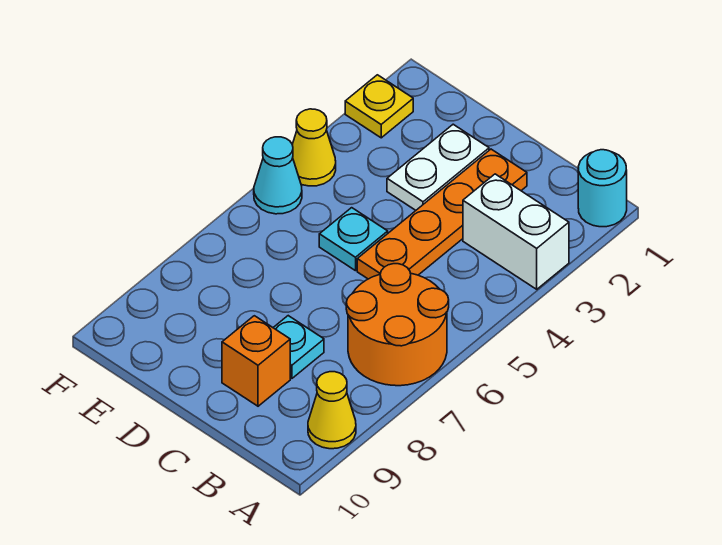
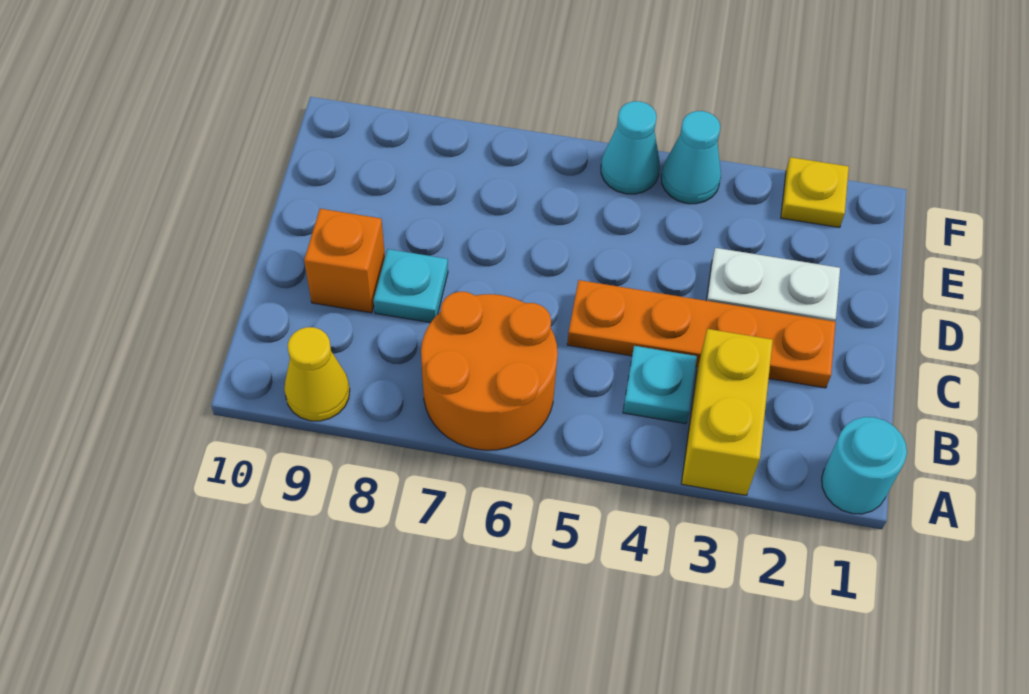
white 1x2 brick [463,174,569,289] -> yellow 1x2 brick [681,329,773,495]
cyan 1x1 plate [319,208,388,271] -> cyan 1x1 plate moved to [623,346,697,424]
yellow 1x1 cone [292,109,336,186] -> cyan 1x1 cone [661,111,721,204]

